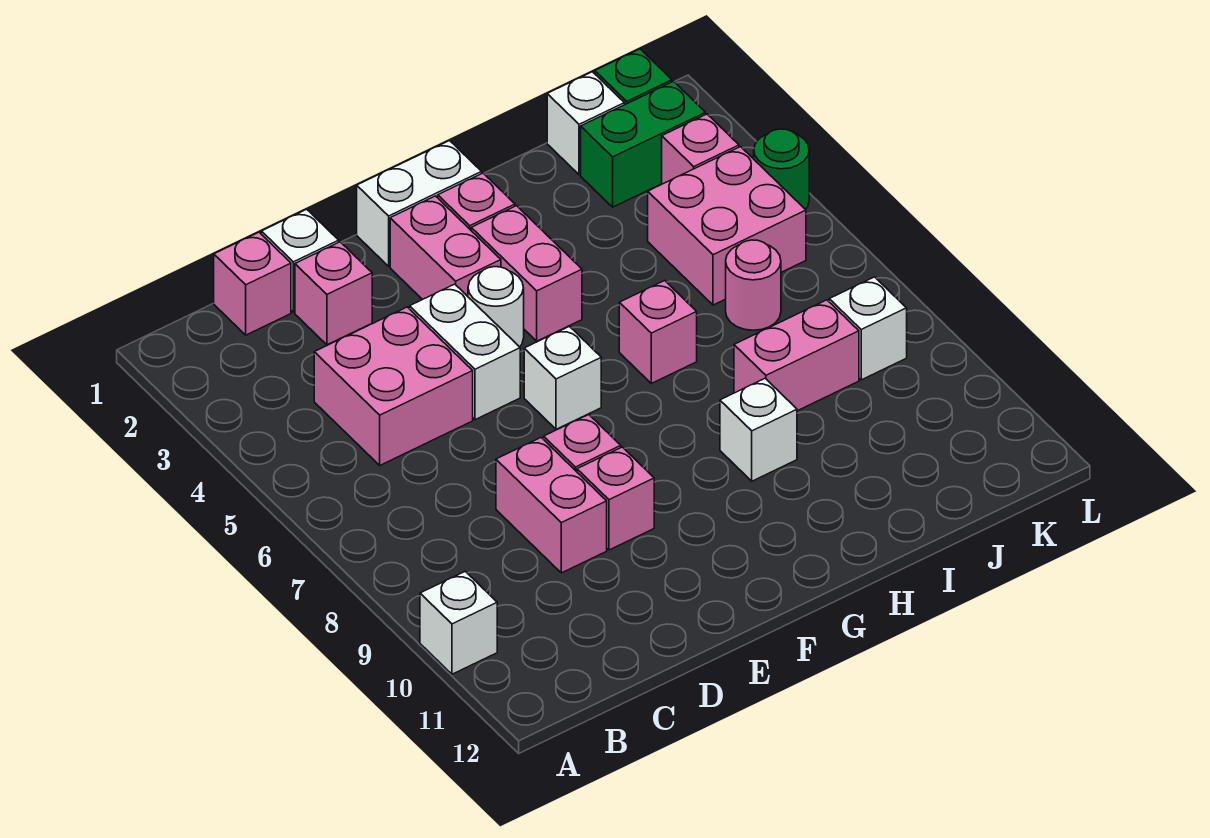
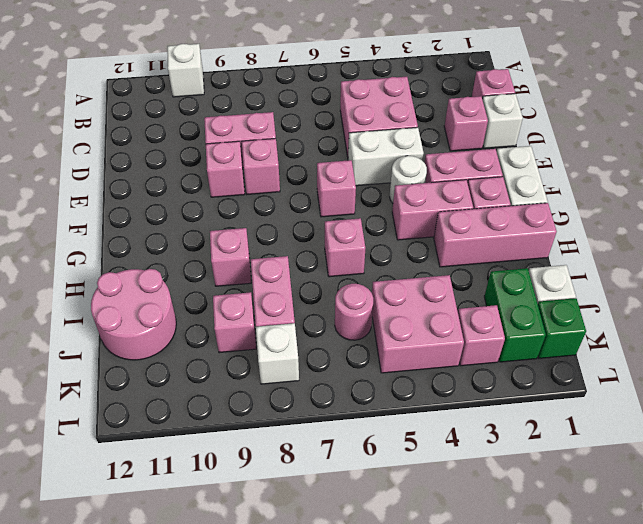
white 1x1 brick [524,326,601,429] -> pink 1x1 brick [317,160,356,217]
none -> pink 1x3 brick [434,203,557,267]
white 1x1 brick [720,378,797,481] -> pink 1x1 brick [210,228,251,286]
none -> pink 2x2 round brick [91,269,176,360]
none -> pink 1x1 brick [213,292,256,353]
green 1x1 round brick [754,129,809,209] -> none

